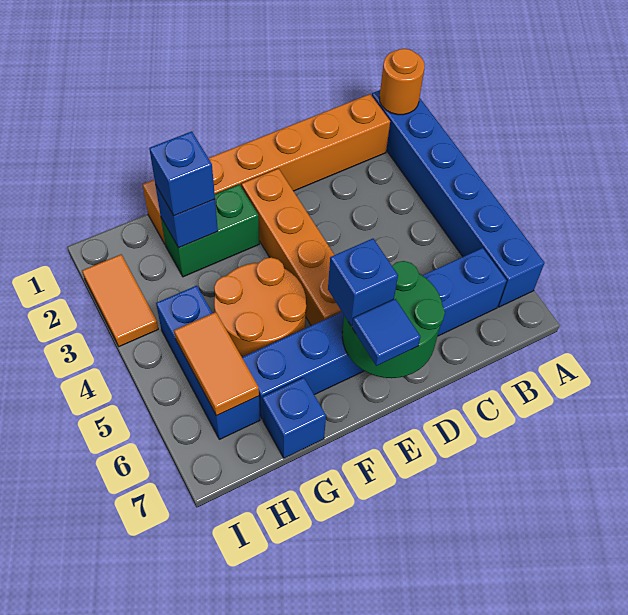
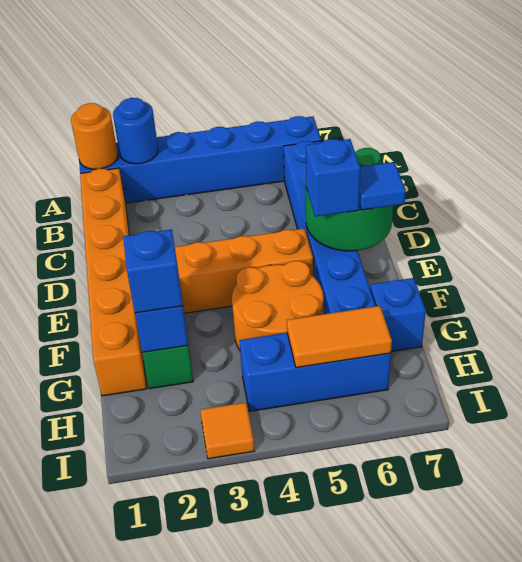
none -> blue 1x1 round brick [113,98,158,164]
orange 1x2 tile [82,255,158,347] -> orange 1x1 tile [200,402,254,459]

